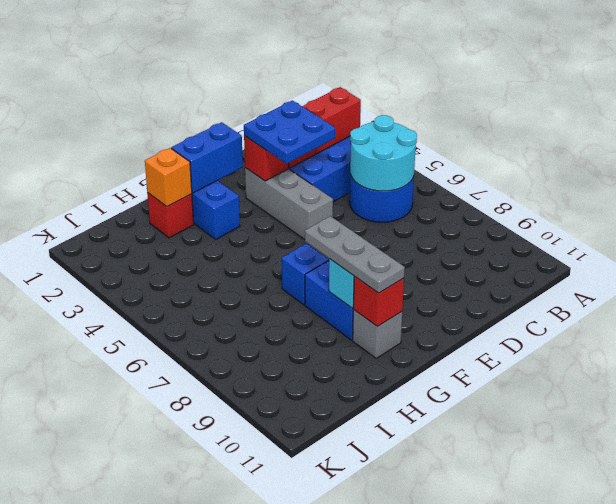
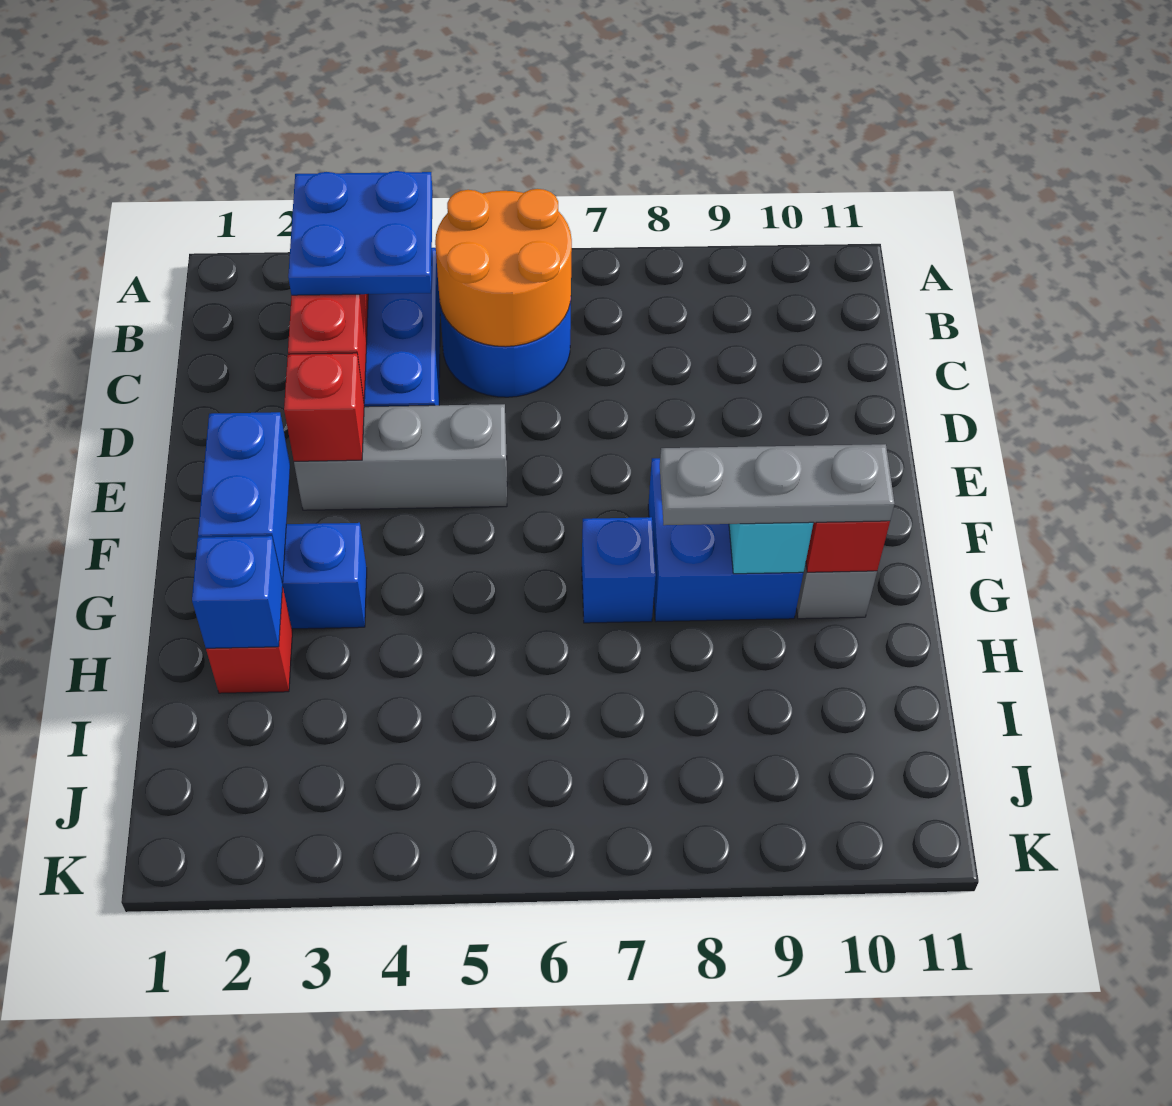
cyan 2x2 round brick [350,115,417,191] -> orange 2x2 round brick [435,189,572,347]
blue 2x2 plate [244,100,335,164] -> blue 2x2 plate moved to [288,171,433,295]
orange 1x1 brick [145,148,192,207] -> blue 1x1 brick [192,536,283,648]

